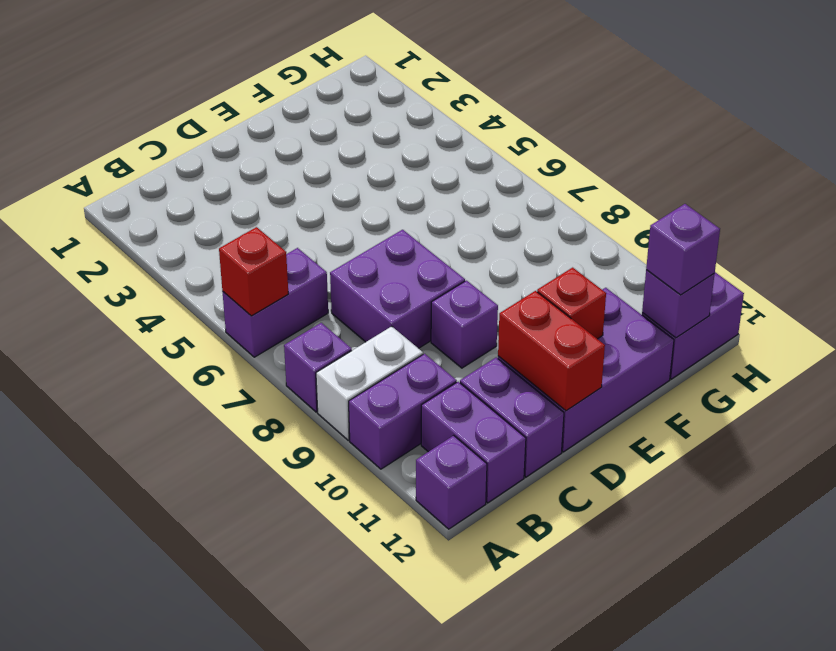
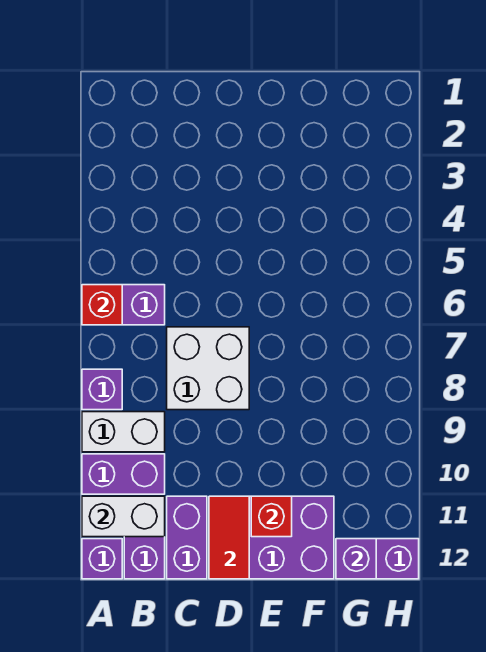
none -> white 1x2 brick [82,496,165,537]
purple 2x2 brick [330,230,465,348] -> white 2x2 brick [167,327,249,410]
purple 1x1 brick [431,281,498,368] -> none
red 1x2 brick [498,291,605,411] -> red 1x2 tile [209,496,249,579]
purple 1x1 brick [646,204,720,295] -> none

